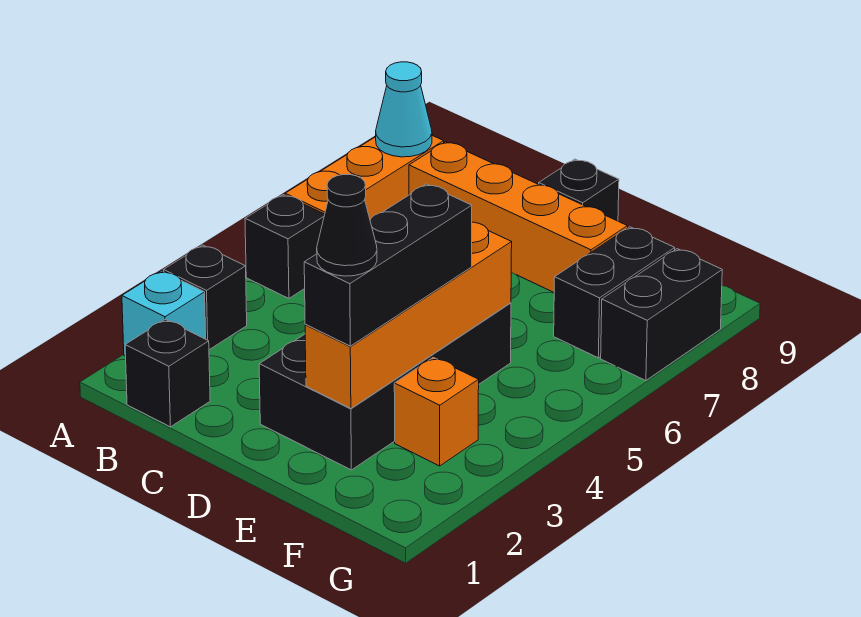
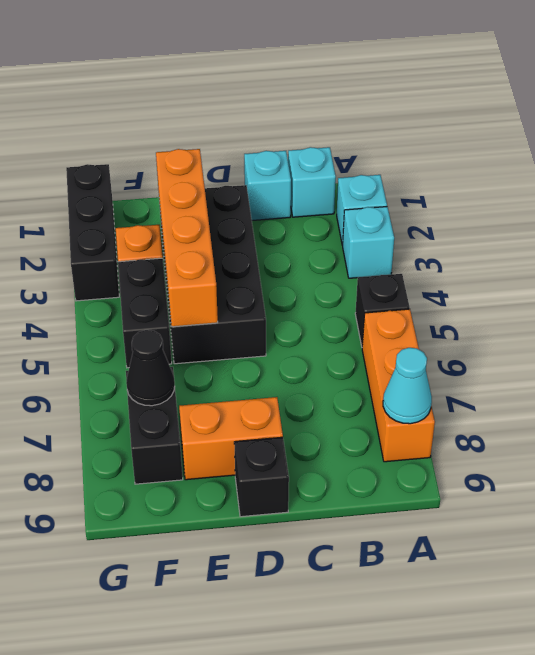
black 1x1 brick [164,245,247,350] -> cyan 1x1 brick [343,207,394,278]
black 1x1 brick [125,319,210,427] -> cyan 1x1 brick [288,147,336,217]
orange 1x4 brick [409,142,628,292] -> orange 1x2 brick [179,397,283,480]
none -> cyan 1x1 brick [244,151,291,221]
black 1x3 brick [304,184,472,346] -> black 1x3 brick moved to [66,164,119,301]
black 1x1 cone [317,175,377,276] -> black 1x1 cone moved to [126,330,175,406]
black 1x2 brick [601,249,722,381] -> black 1x2 brick moved to [118,258,172,368]

